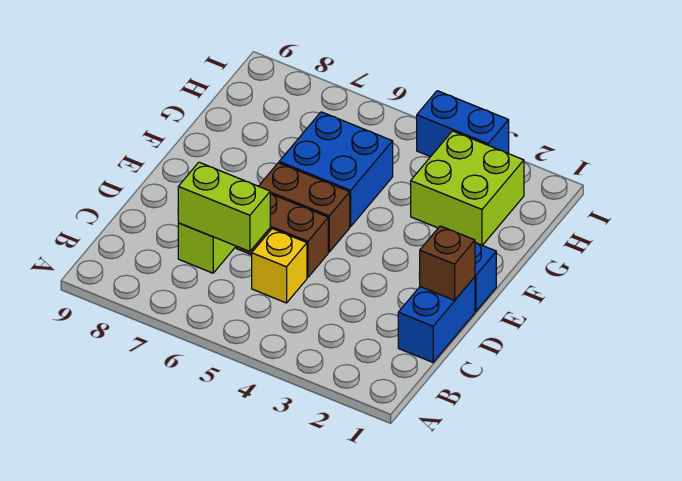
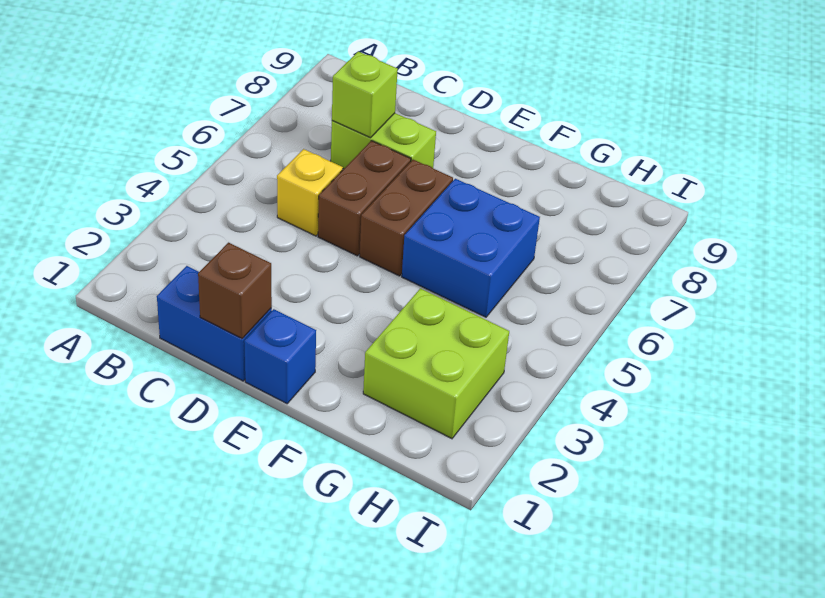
lime 1x2 brick [178,162,270,251] -> lime 1x1 brick [332,51,398,138]
blue 1x2 brick [417,91,509,157] -> none

